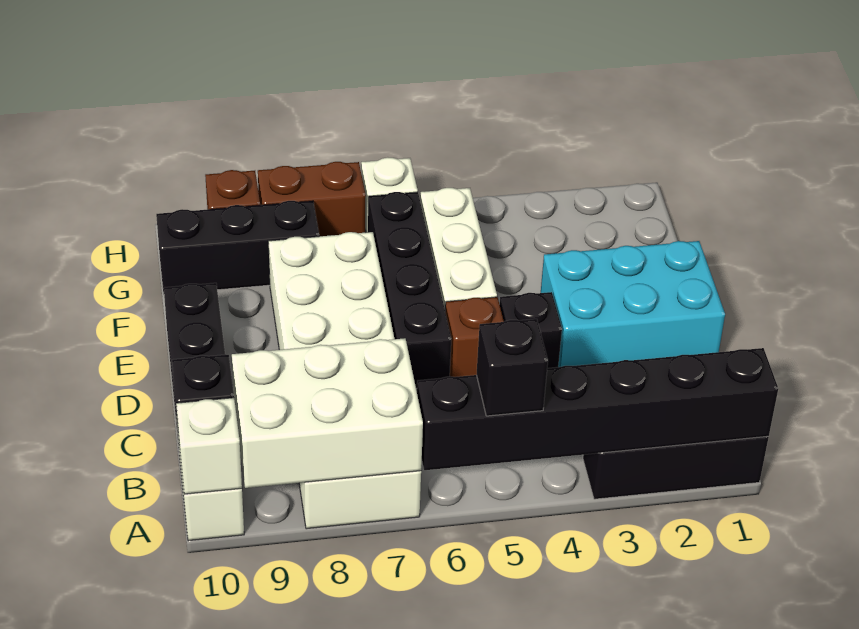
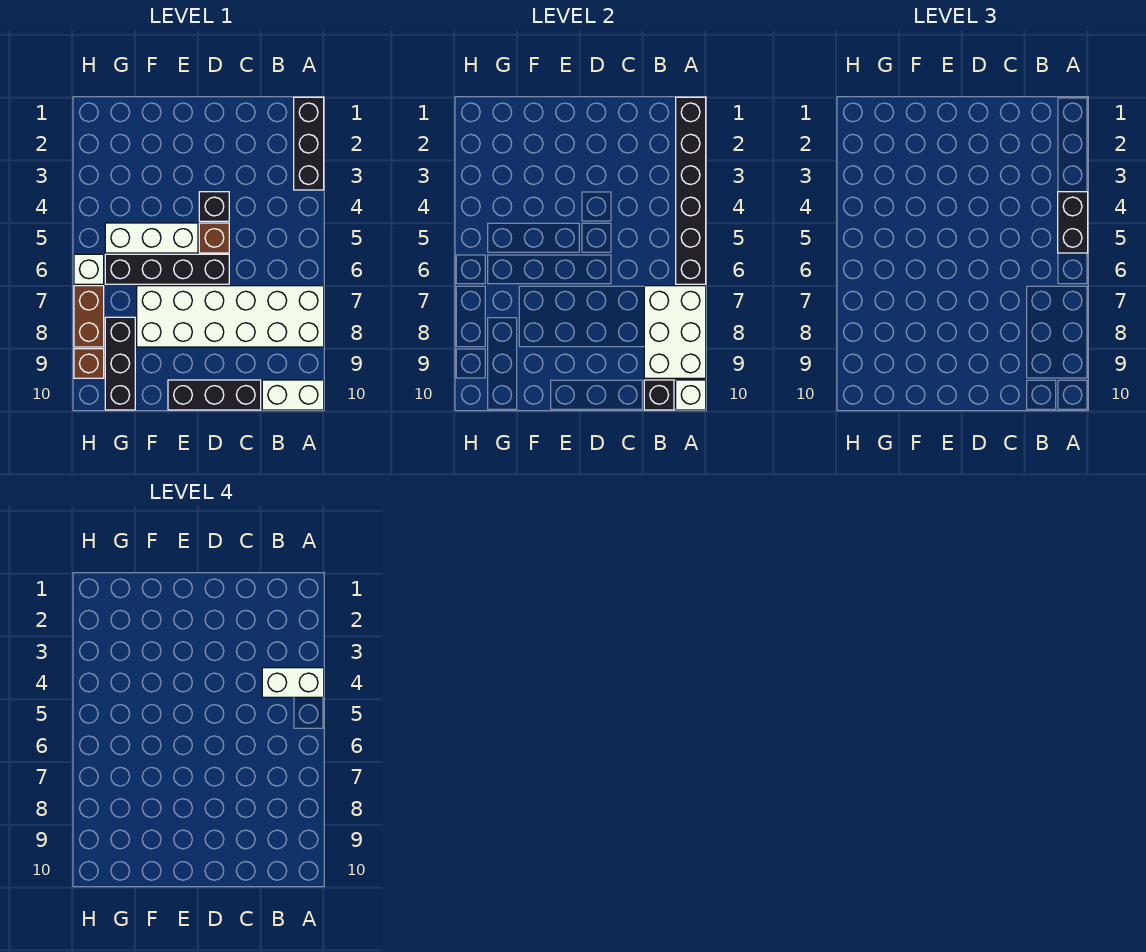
none -> white 1x2 brick [262,668,324,697]
black 1x1 brick [477,319,548,416] -> black 1x2 brick [1058,192,1088,253]
cyan 2x3 brick [541,241,725,367] -> none

